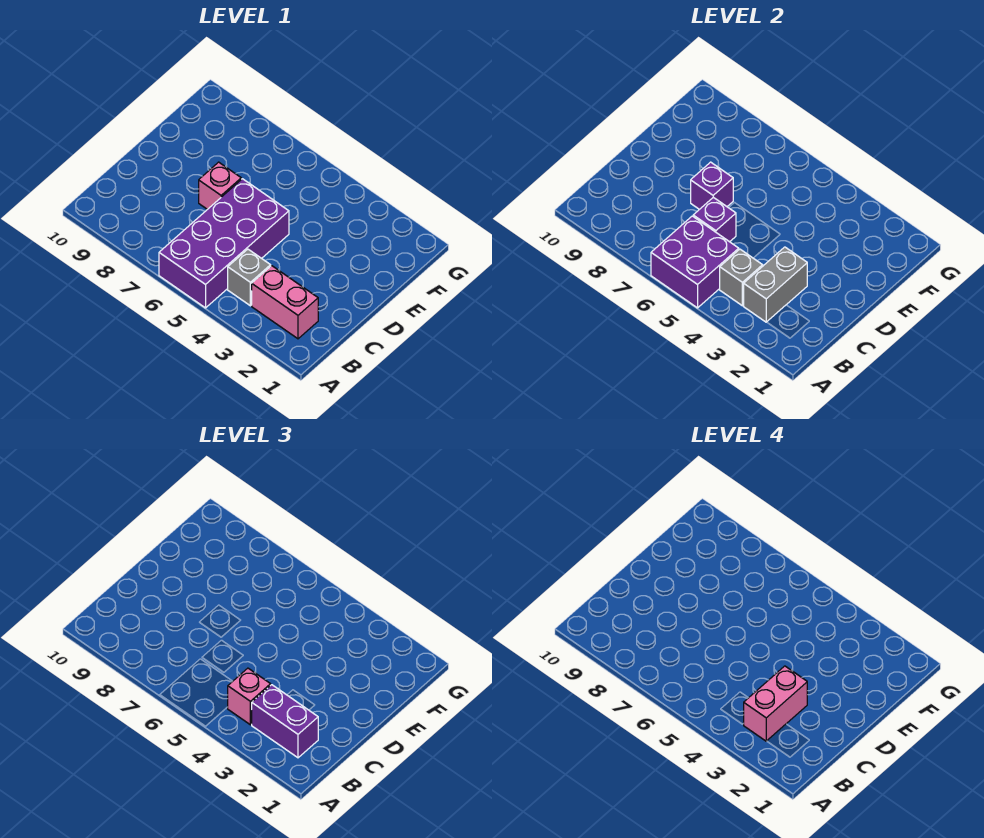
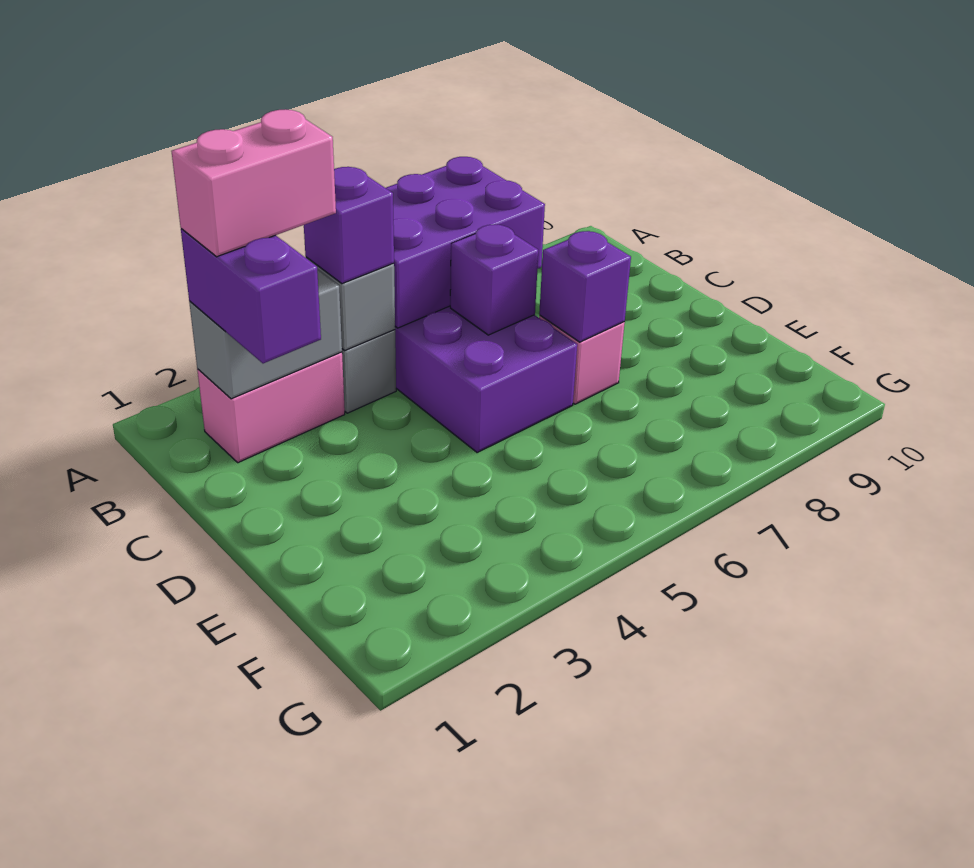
purple 2x2 brick [651,216,739,308] -> purple 2x3 brick [386,157,545,328]
purple 1x2 brick [252,685,318,758] -> purple 1x2 brick turned to [181,229,321,363]
grey 1x2 brick [744,247,807,322] -> grey 1x2 brick turned to [189,269,342,399]
pink 1x2 brick [744,666,807,741] -> pink 1x2 brick turned to [171,109,336,257]
pink 1x1 brick [228,668,271,725] -> purple 1x1 brick [304,167,394,284]

